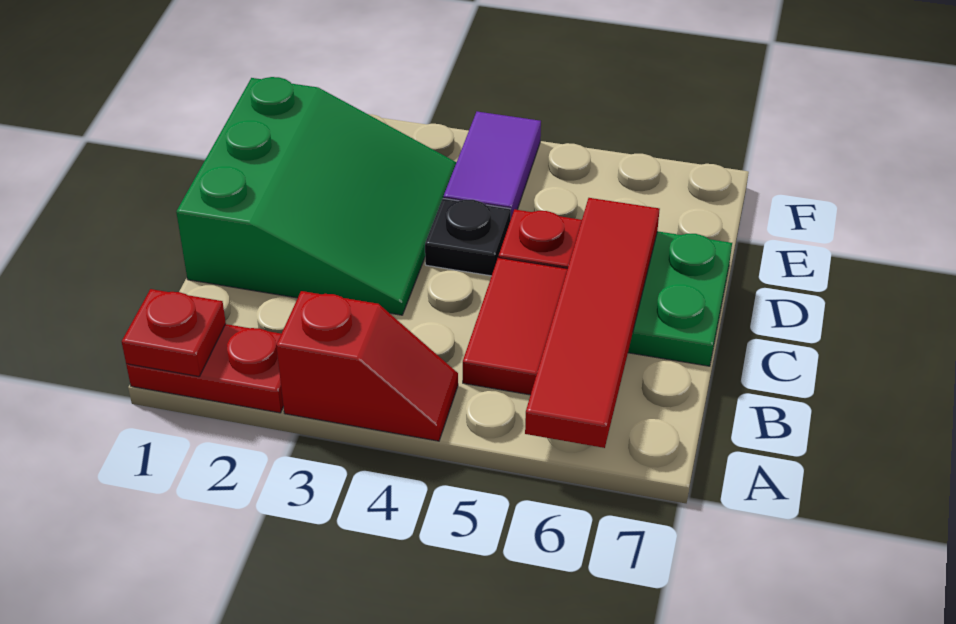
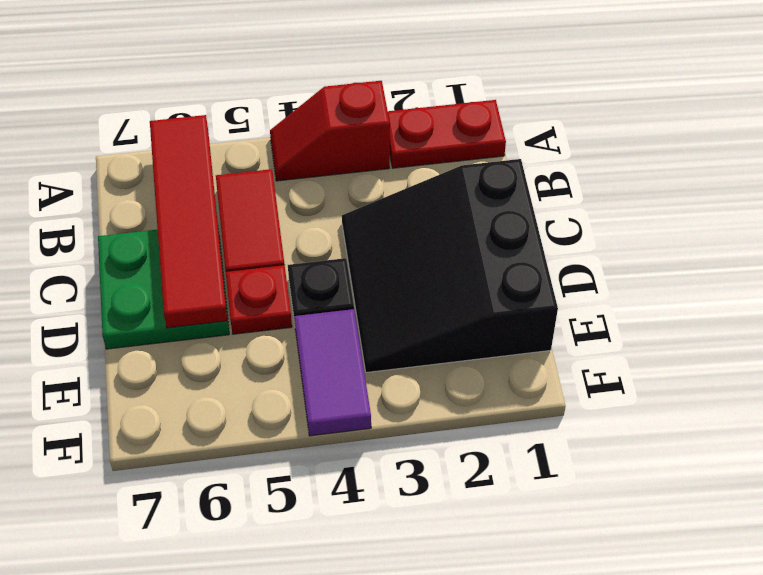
red 1x1 plate [122,289,226,377] -> none
green 3x3 slope [176,77,457,315] -> black 3x3 slope [342,159,558,373]

